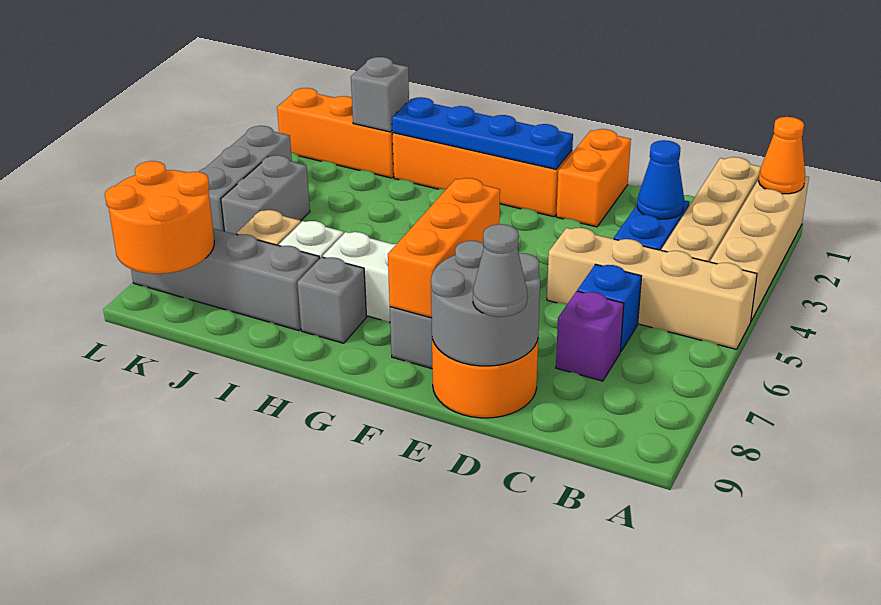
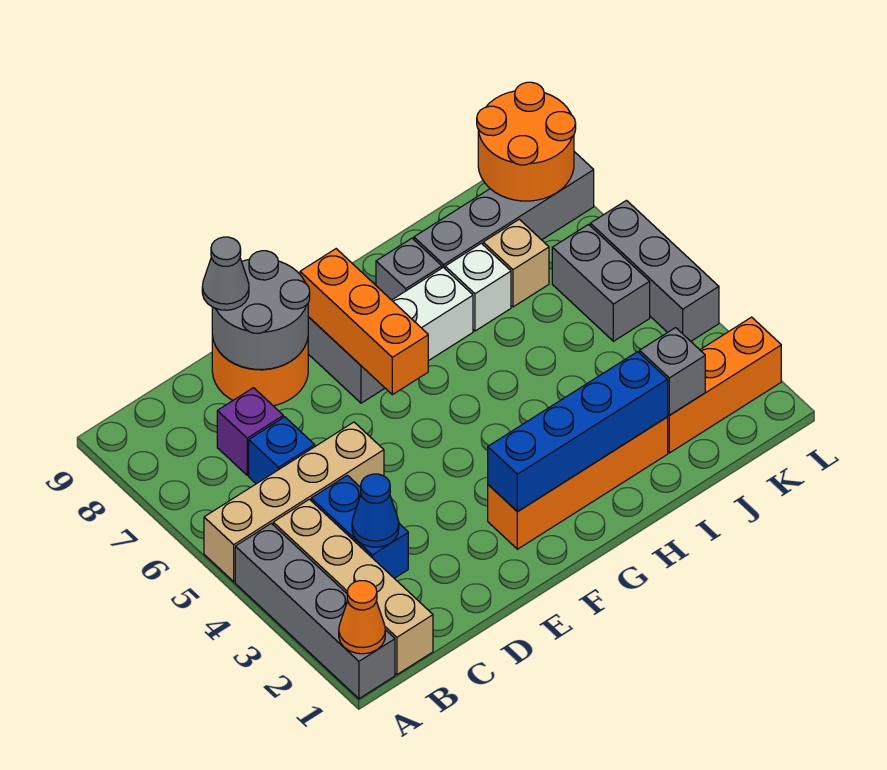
tan 1x4 brick [710,176,809,321] -> grey 1x4 brick [235,523,395,699]
orange 1x2 brick [556,129,631,227] -> none
blue 1x4 plate [392,97,573,169] -> blue 1x4 brick [488,352,668,511]

